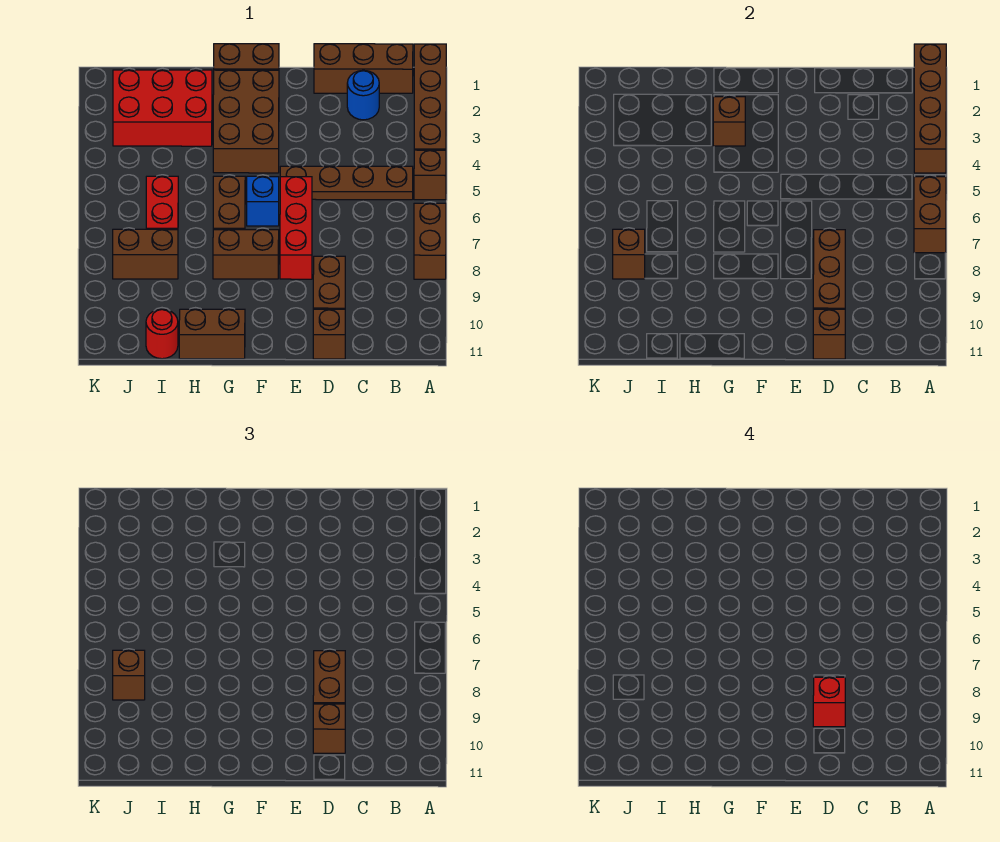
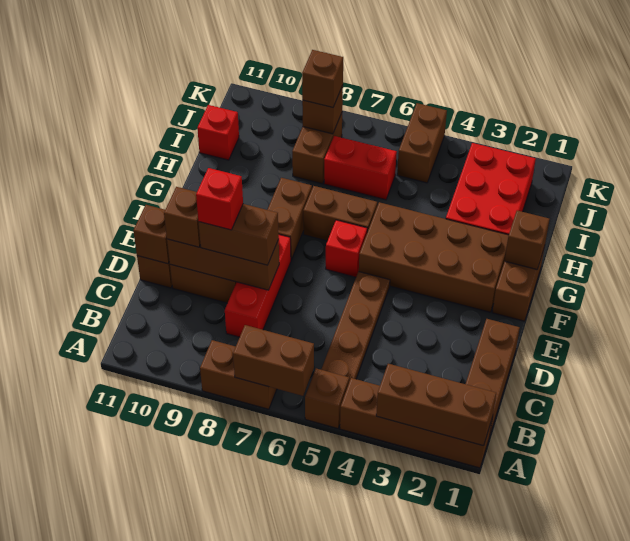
brown 1x4 brick [914,44,946,173] -> brown 1x3 brick [376,364,496,446]
blue 1x1 round brick [347,70,379,120] -> none
red 1x3 brick [280,176,312,279] -> red 1x3 brick turned to [225,235,291,337]
brown 2x3 brick [213,70,279,173] -> brown 2x4 brick [359,202,509,312]
blue 1x1 brick [247,176,279,226] -> red 1x1 brick [326,220,367,277]
brown 1x1 brick [713,97,745,146] -> brown 1x1 brick moved to [505,211,550,269]
brown 1x2 brick [179,309,245,359] -> brown 1x2 brick moved to [397,103,447,183]
red 1x1 round brick [146,309,178,359] -> red 1x1 brick [197,105,239,160]

